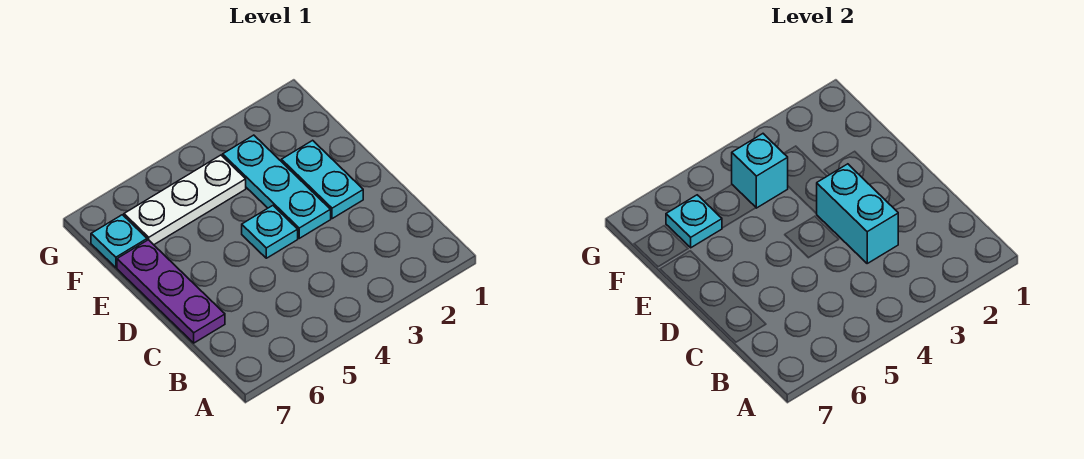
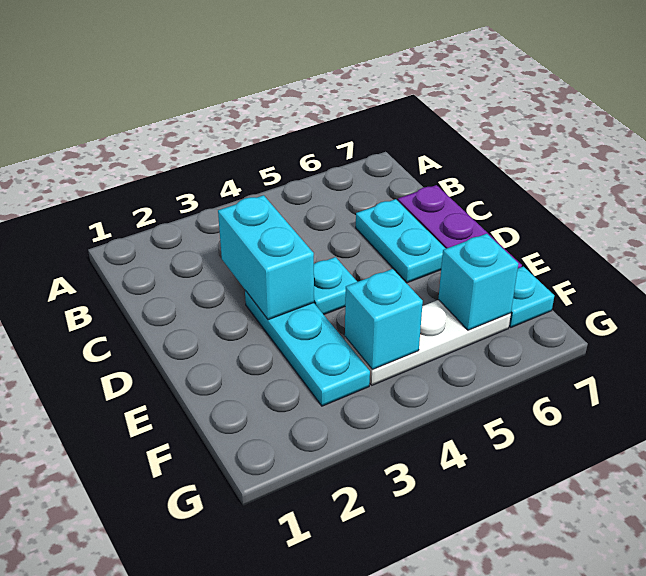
cyan 1x2 plate [281,140,363,219] -> cyan 1x2 plate moved to [356,199,446,283]
cyan 1x1 plate [666,195,722,248] -> cyan 1x1 brick [438,234,518,330]

